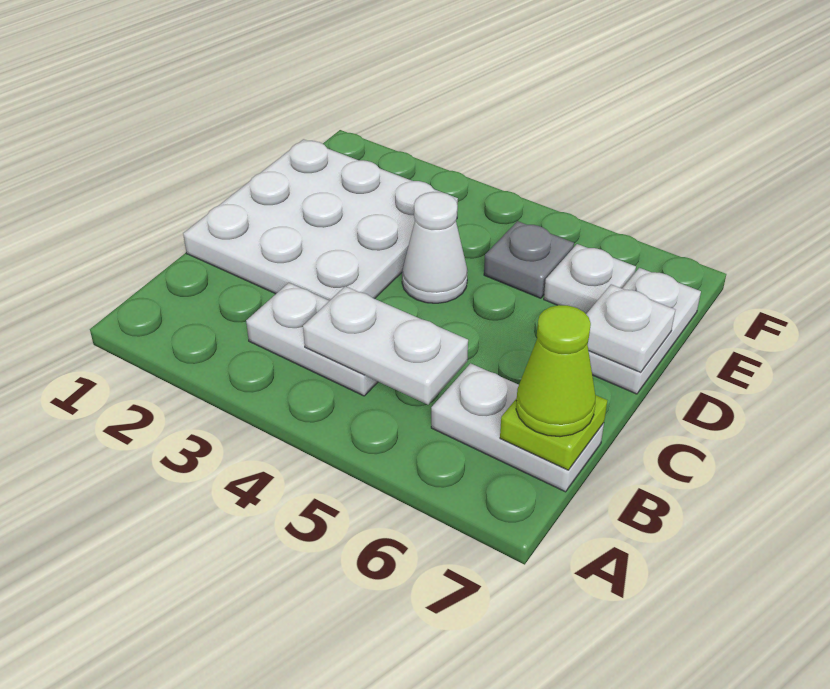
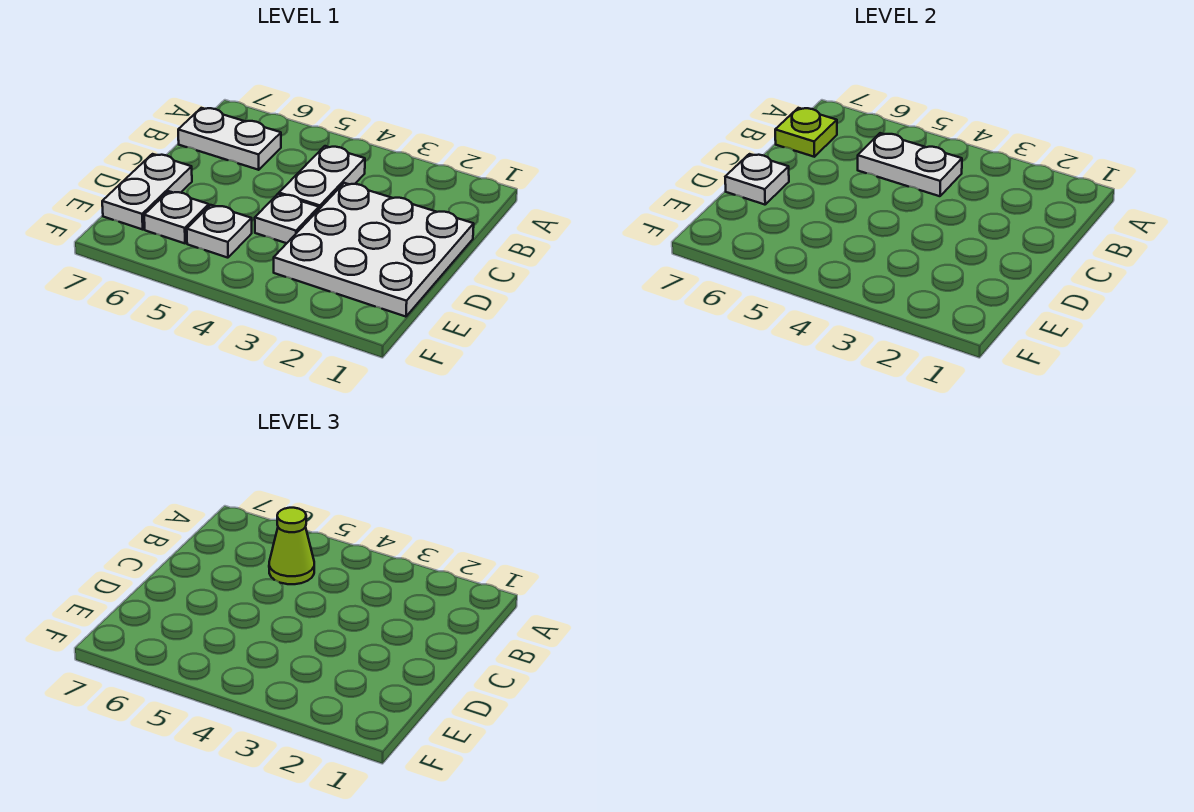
white 1x2 plate [246,283,378,396] -> white 1x2 plate turned to [279,146,365,209]
lime 1x1 cone [516,305,595,437] -> lime 1x1 cone moved to [269,508,314,584]
white 1x1 cone [402,192,468,303] -> white 1x1 plate [255,194,319,243]
grey 1x1 plate [484,221,574,298] -> white 1x1 plate [187,205,252,258]

